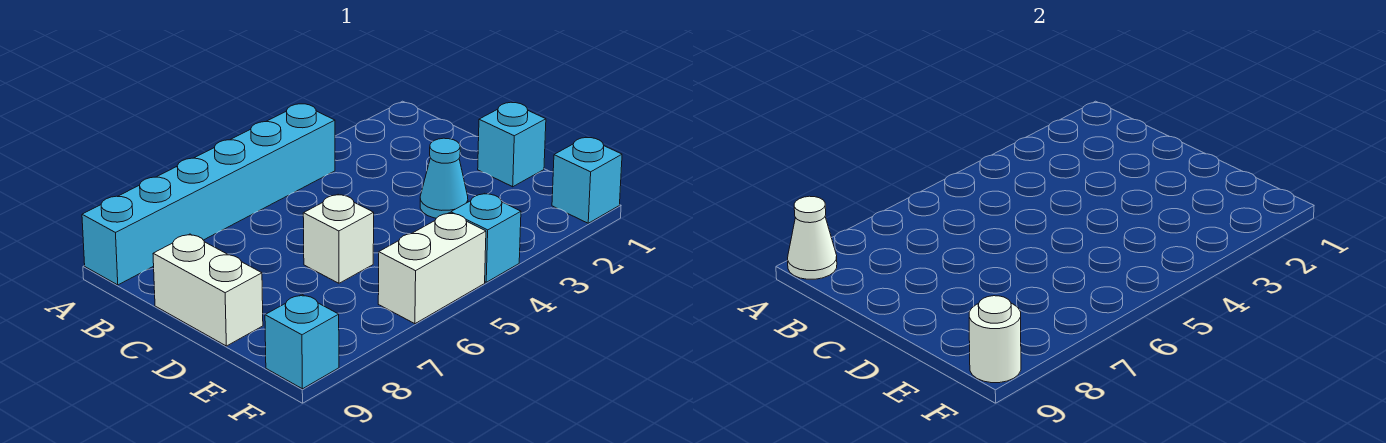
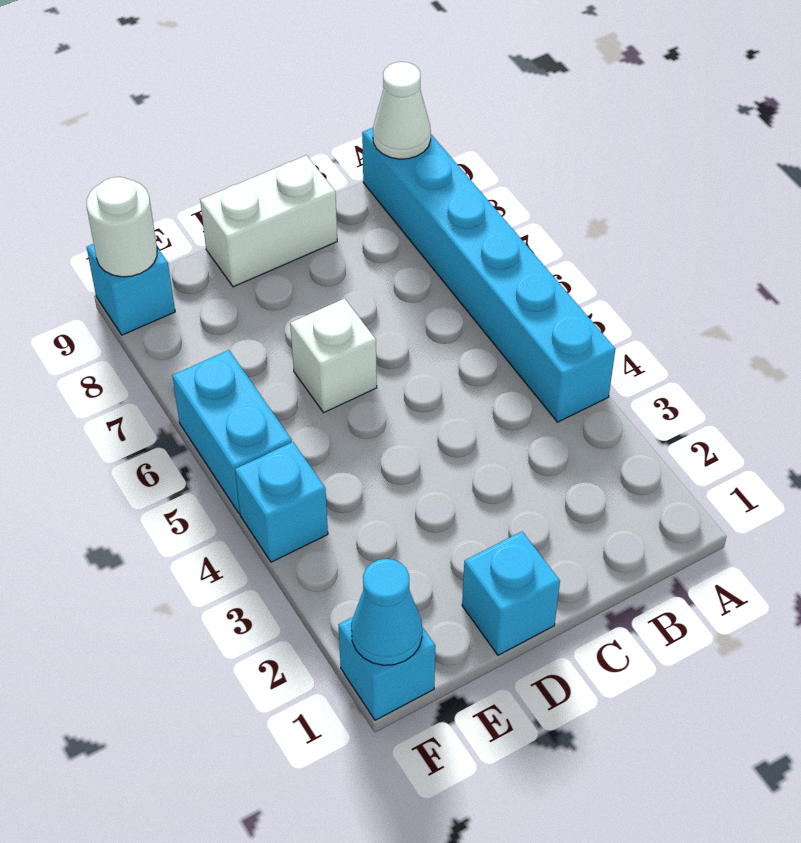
cyan 1x1 cone [420,138,468,218] -> cyan 1x1 cone moved to [351,559,422,665]
white 1x2 brick [378,213,486,324] -> cyan 1x2 brick [172,350,292,513]

